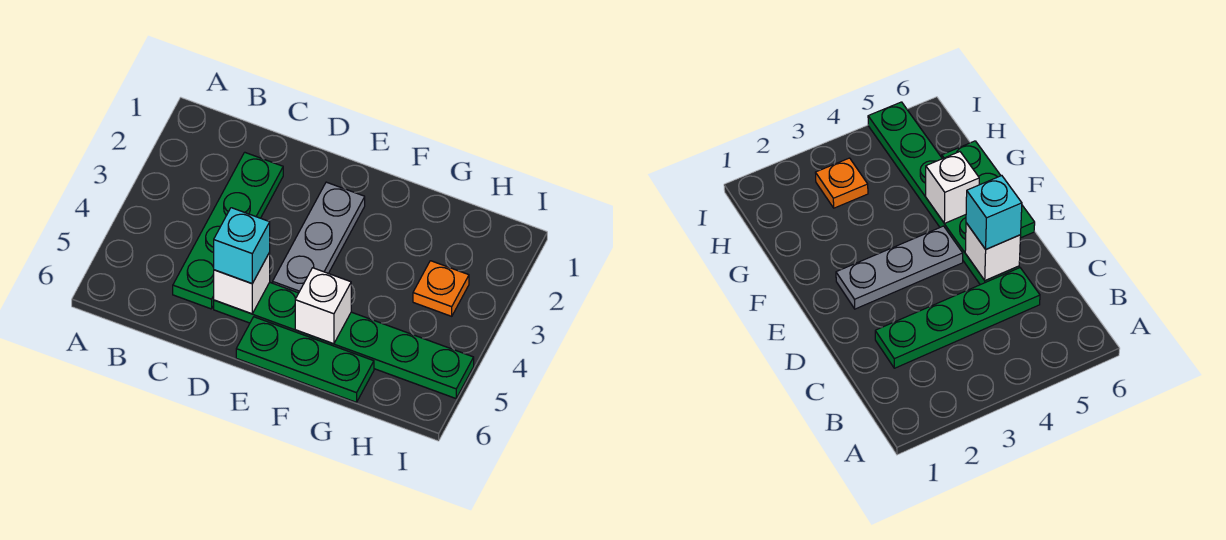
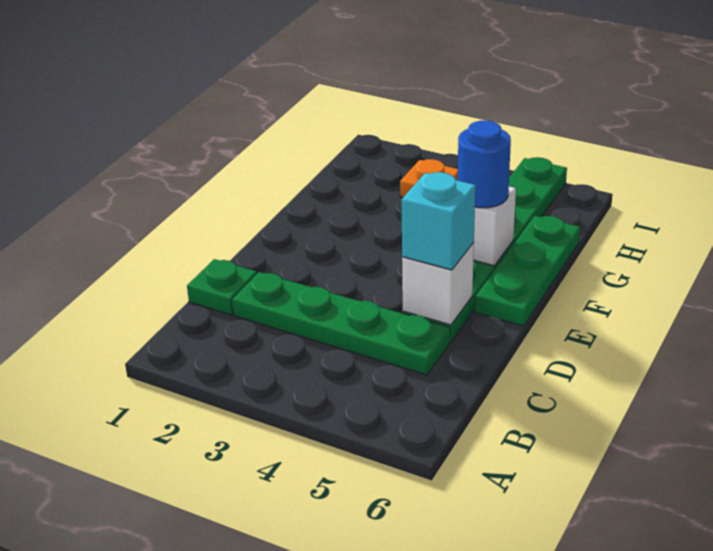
none -> green 1x1 plate [187,259,257,315]
grey 1x3 plate [273,182,365,293] -> none
none -> blue 1x1 round brick [458,120,511,208]

